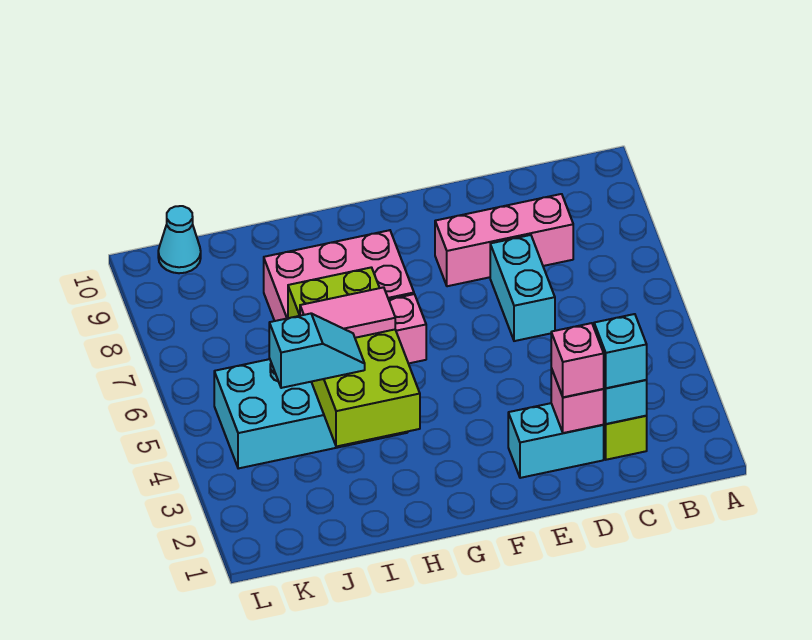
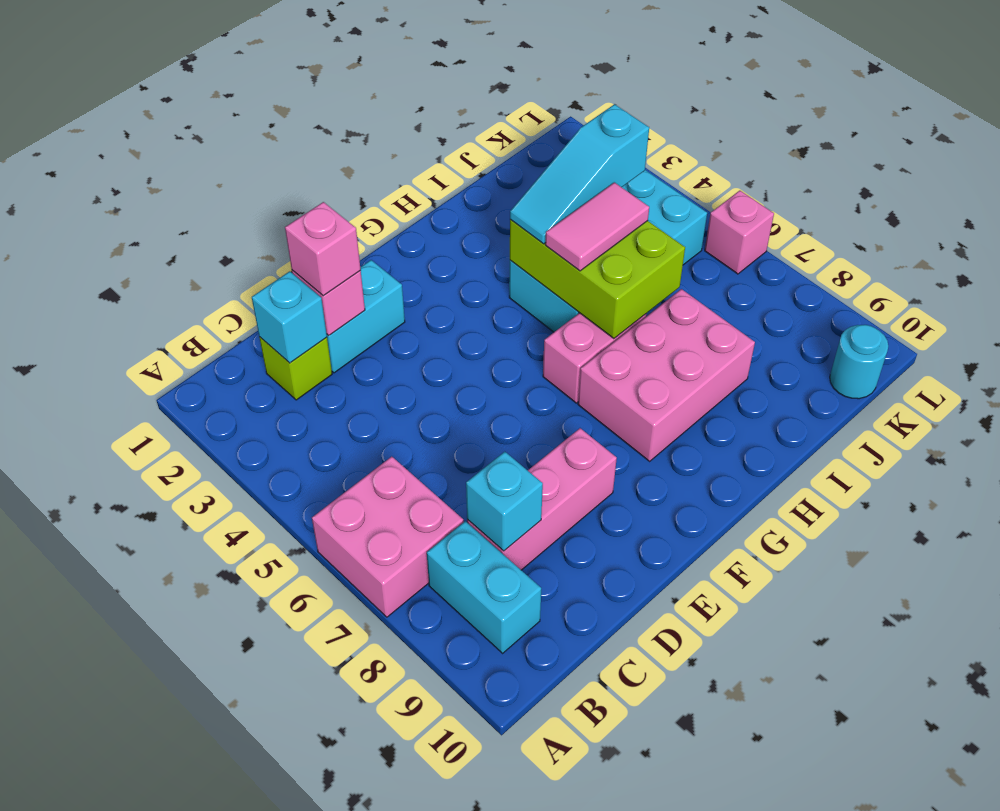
none -> pink 2x2 brick [312,457,464,617]
cyan 1x1 brick [594,314,647,388] -> cyan 1x1 brick moved to [466,452,543,551]
cyan 1x2 brick [490,235,555,341] -> cyan 1x2 brick moved to [427,521,541,653]
lime 2x4 brick [288,267,420,447] -> lime 2x3 brick [510,219,685,339]
cyan 1x2 slope [269,314,365,388] -> cyan 1x3 slope [510,104,649,244]
cyan 1x1 cone [158,206,201,273] -> cyan 1x1 round brick [830,325,888,399]
none -> pink 1x1 brick [705,191,774,274]

